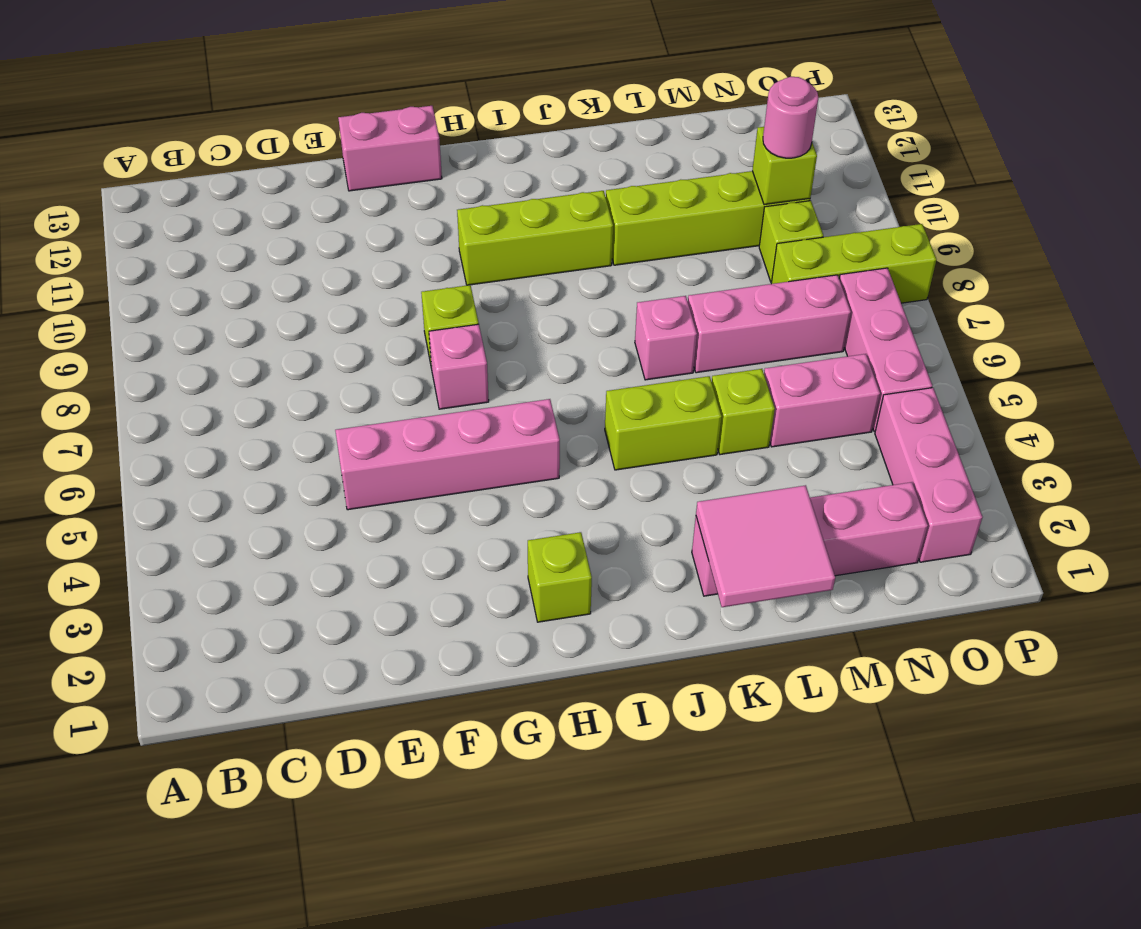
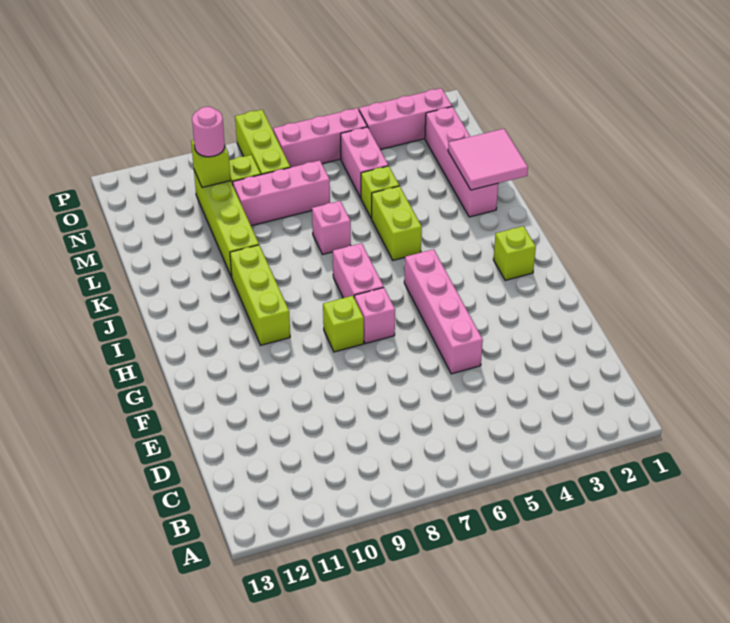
pink 1x2 brick [338,106,442,191] -> pink 1x2 brick moved to [333,243,384,298]
pink 1x3 brick [688,275,851,373] -> pink 1x3 brick turned to [233,160,330,226]

